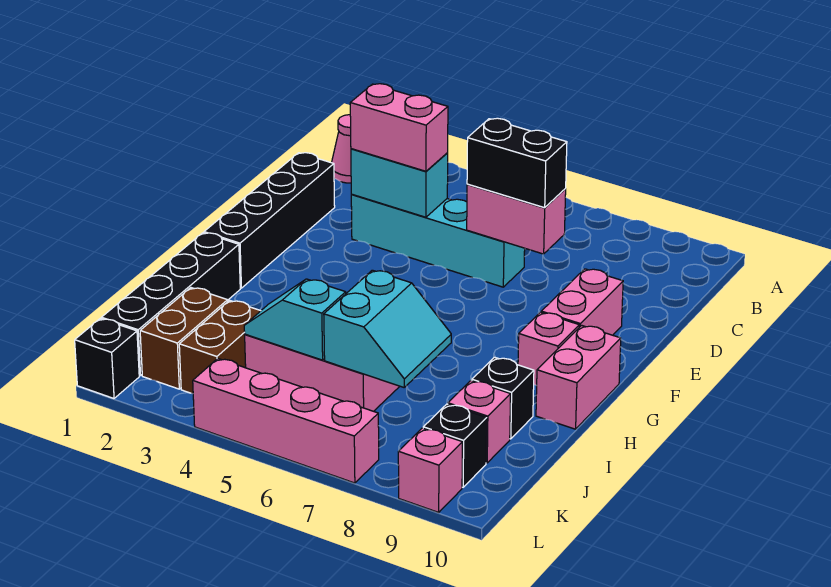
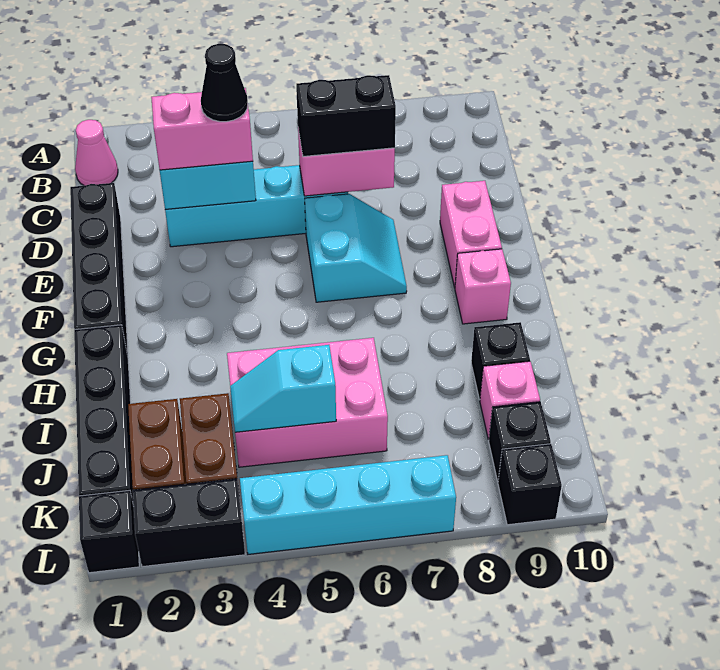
none -> black 1x1 cone [201,44,248,122]
pink 1x2 brick [536,325,621,429] -> none
cyan 2x2 slope [324,270,451,387] -> cyan 2x2 slope moved to [305,194,407,302]
none -> black 1x2 brick [133,479,245,567]
pink 1x4 brick [193,359,379,483] -> cyan 1x4 brick [240,455,456,554]
pink 1x1 brick [398,428,462,512] -> black 1x1 brick [498,444,562,525]

